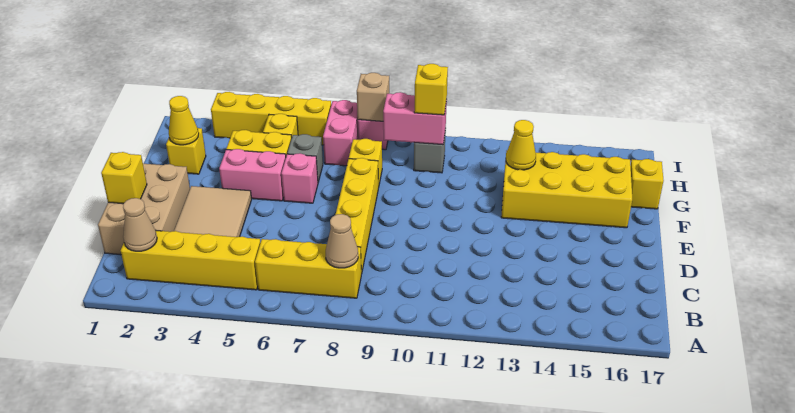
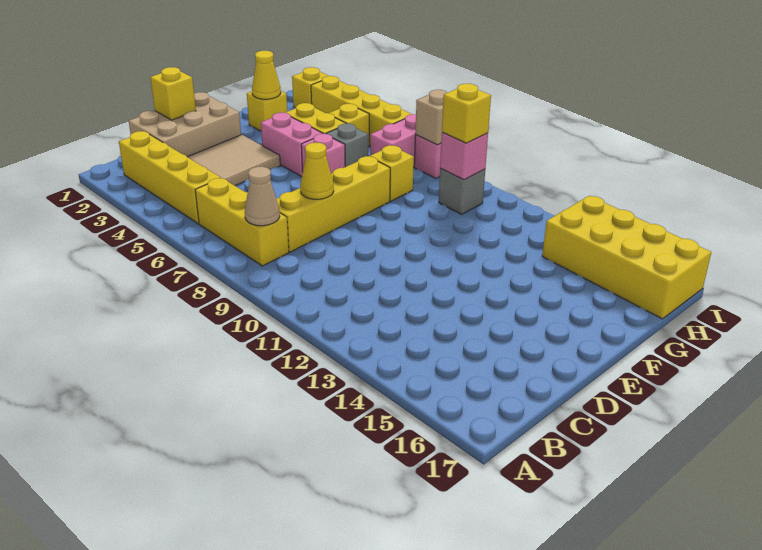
tan 1x1 cone [123,198,157,251] -> none
yellow 2x4 brick [501,151,632,228] -> yellow 2x4 brick moved to [542,196,711,319]
yellow 1x1 cone [506,120,536,170] -> yellow 1x1 cone moved to [300,143,334,199]
yellow 1x1 brick [631,159,664,209] -> yellow 1x1 brick moved to [292,67,328,108]
pink 1x2 brick [383,92,447,145] -> pink 1x1 brick [440,132,488,180]

